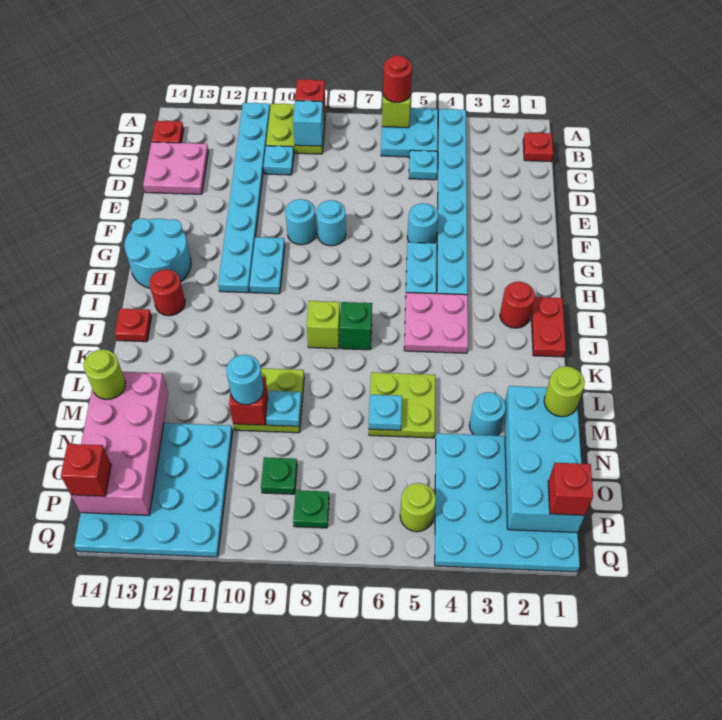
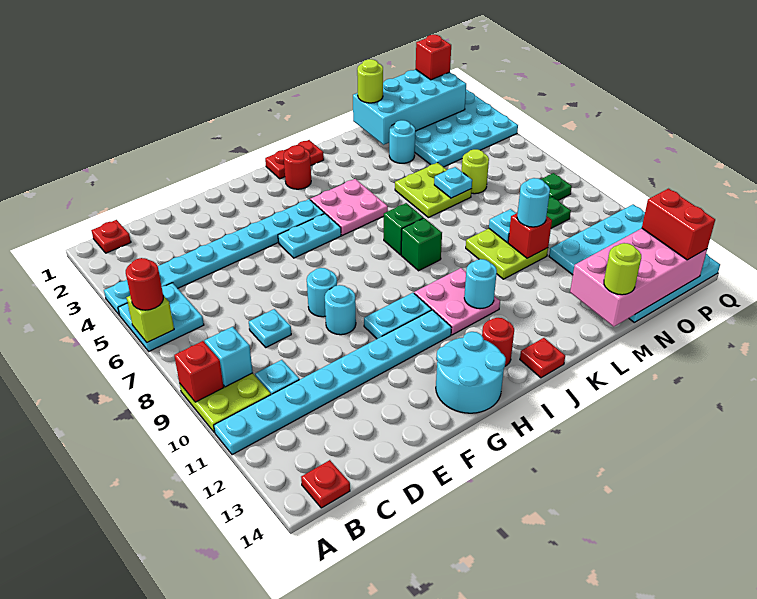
cyan 1x1 plate [409,150,437,180] -> cyan 1x1 plate moved to [249,309,291,347]
pink 2x2 plate [143,142,208,194] -> pink 2x2 plate moved to [414,268,500,335]
cyan 1x1 round brick [407,203,438,243] -> cyan 1x1 round brick moved to [464,259,497,309]
lime 1x1 brick [307,301,340,349] -> green 1x1 brick [401,218,442,271]
lime 1x1 round brick [400,483,436,532] -> lime 1x1 round brick moved to [462,149,489,194]
red 1x1 brick [61,444,111,496] -> red 1x2 brick [642,189,715,260]

